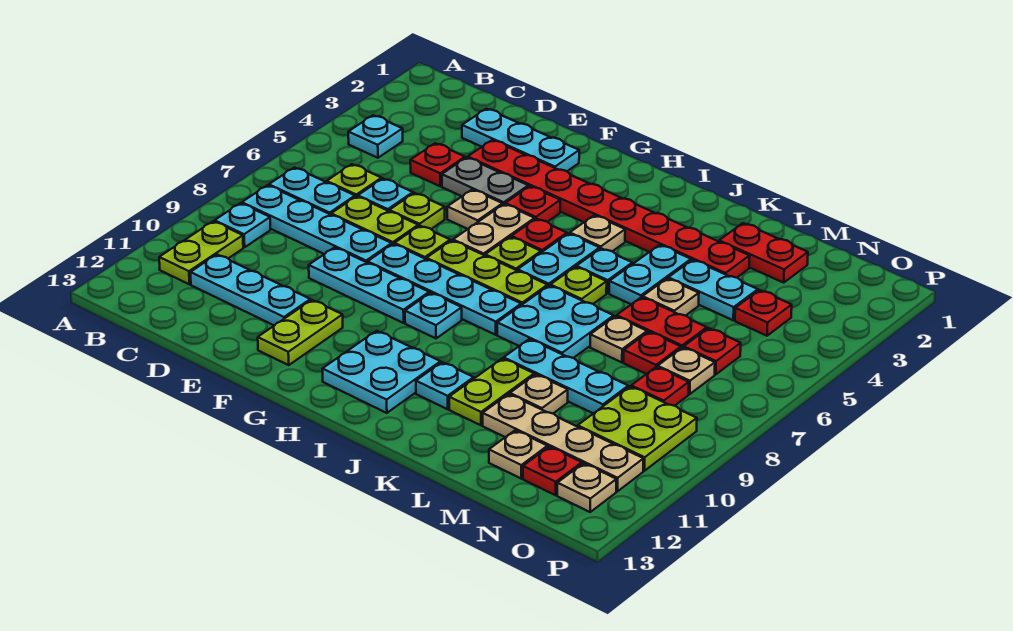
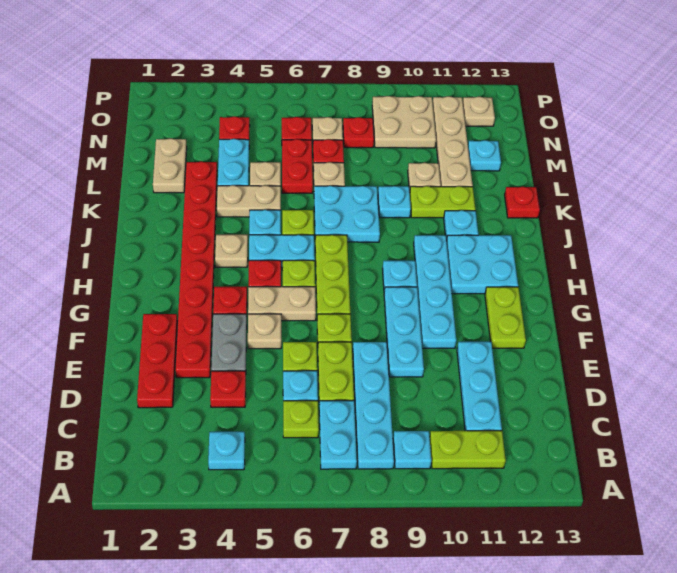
cyan 1x3 plate [462,109,579,171] -> red 1x3 plate [137,314,177,408]
cyan 1x4 plate [368,244,521,335] -> cyan 1x4 plate moved to [414,235,456,348]
lime 1x2 plate [258,300,343,365] -> lime 1x2 plate turned to [485,287,526,348]
cyan 1x2 plate [609,245,691,304] -> tan 1x2 plate [217,185,281,217]
cyan 1x3 plate [504,339,628,414] -> cyan 1x1 plate [378,186,411,218]
red 1x2 plate [719,223,808,283] -> tan 1x2 plate [153,138,187,193]
tan 1x1 plate [489,430,548,478] -> cyan 1x1 plate [468,140,501,171]
lime 2x2 plate [578,387,697,471] -> tan 2x2 plate [372,96,436,148]
red 1x1 plate [523,447,582,495] -> red 1x1 plate moved to [505,187,540,218]

